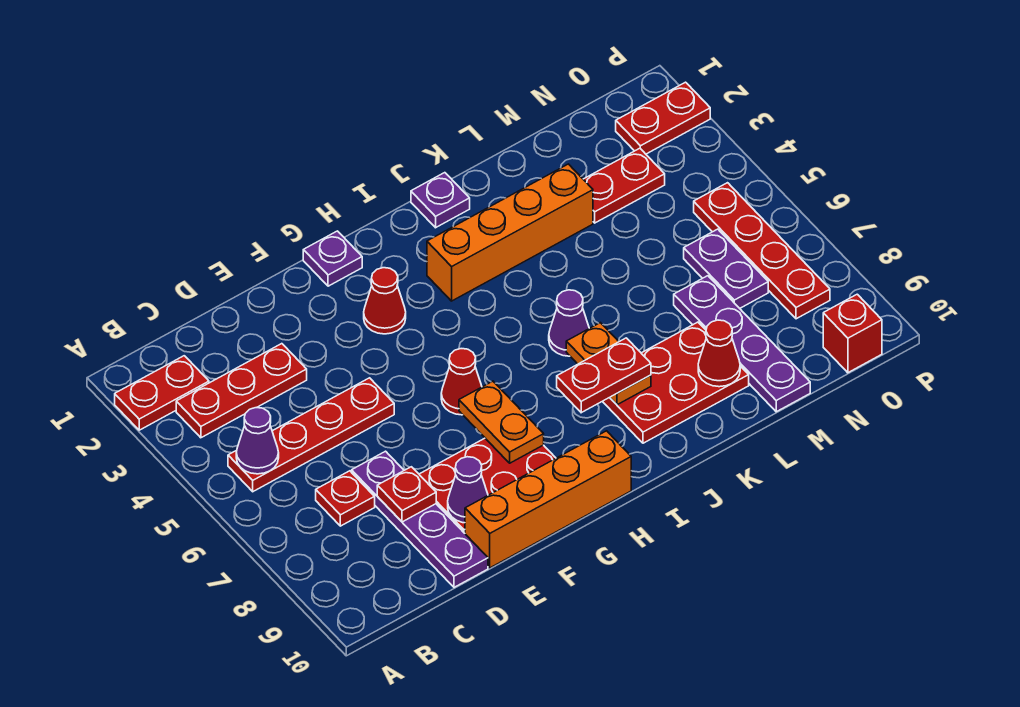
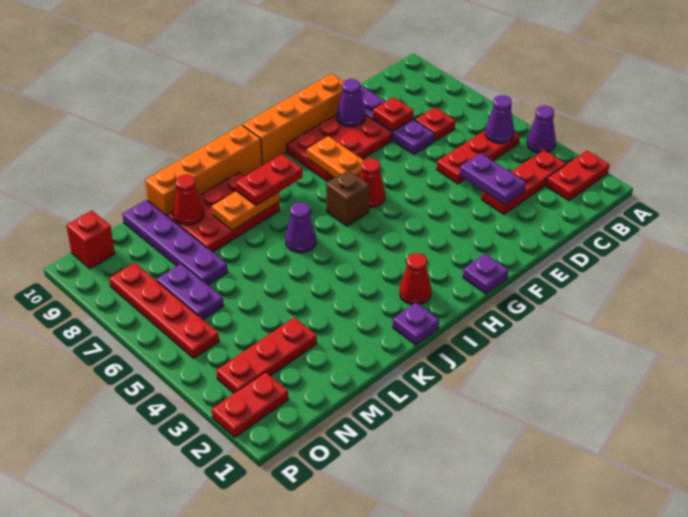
none -> purple 1x1 cone [527,106,556,153]
red 1x4 plate [228,378,394,492] -> red 1x3 plate [437,131,520,184]
none -> purple 1x2 plate [460,153,526,205]
red 1x1 cone [364,268,406,334] -> red 1x1 cone moved to [400,253,431,305]
none -> brown 1x1 brick [326,170,369,226]
orange 1x4 brick [427,164,593,301] -> orange 1x4 brick moved to [145,125,262,216]
orange 1x2 plate [566,323,651,405] -> orange 1x2 plate turned to [212,191,279,230]
red 1x2 plate [583,148,665,223] -> red 1x3 plate [216,318,317,393]

